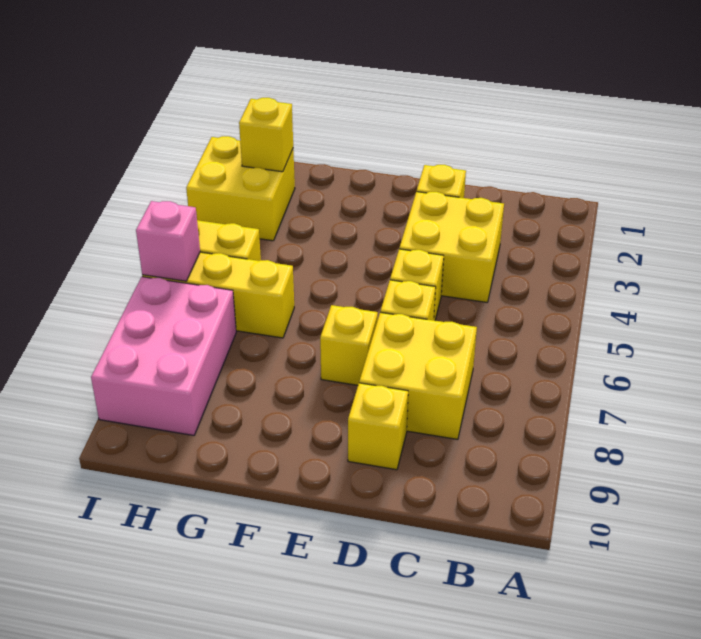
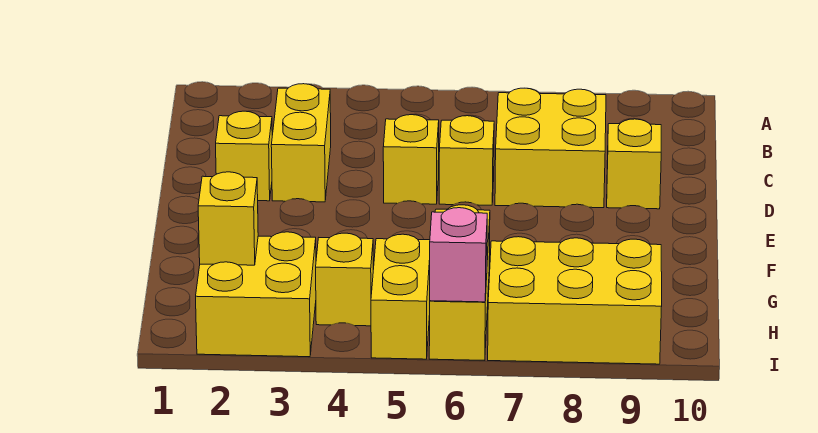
yellow 2x2 brick [399,192,504,302] -> yellow 1x2 brick [271,84,331,202]
yellow 1x1 brick [320,305,378,385] -> yellow 1x1 brick moved to [316,233,373,326]
pink 2x3 brick [91,277,236,435] -> yellow 2x3 brick [488,237,662,364]

